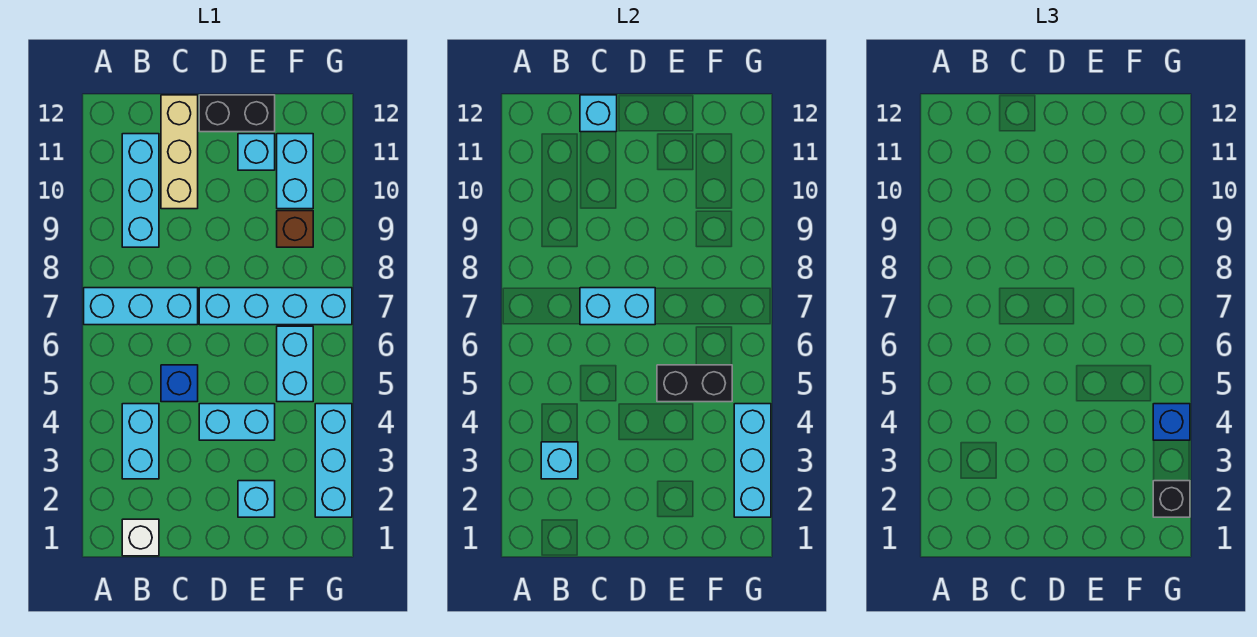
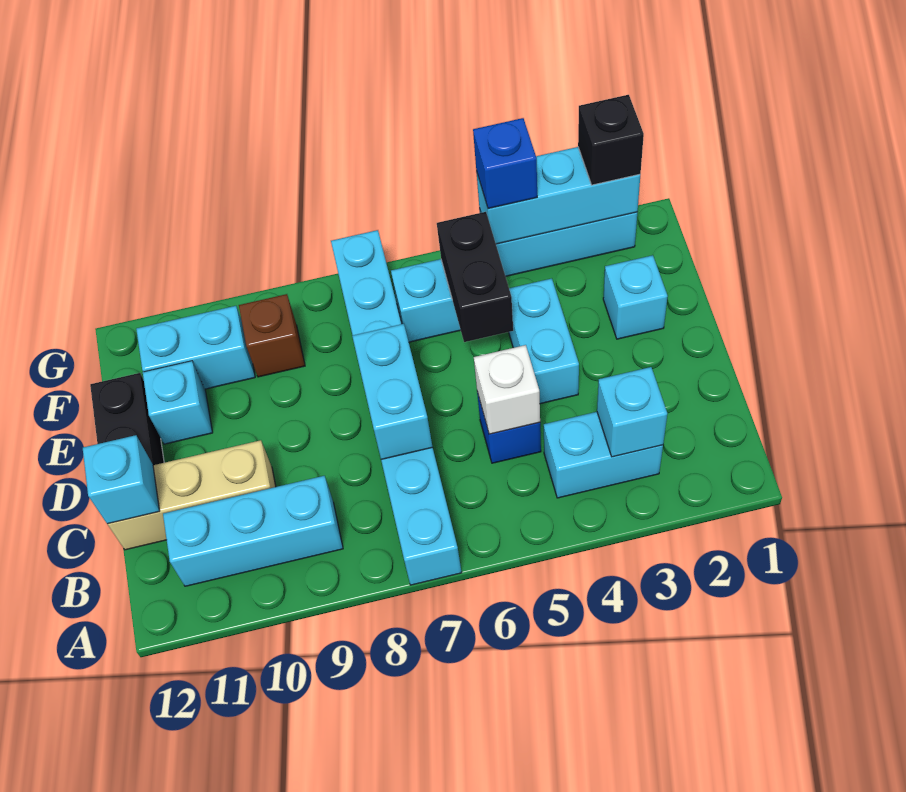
white 1x1 brick [122,519,159,556] -> white 1x1 brick moved to [474,345,540,434]

